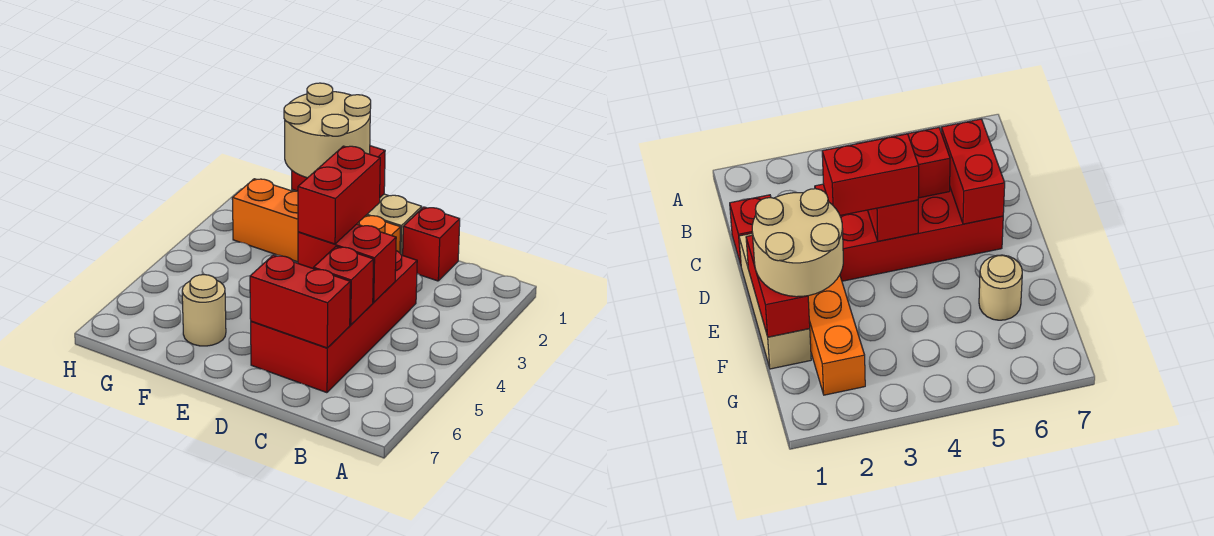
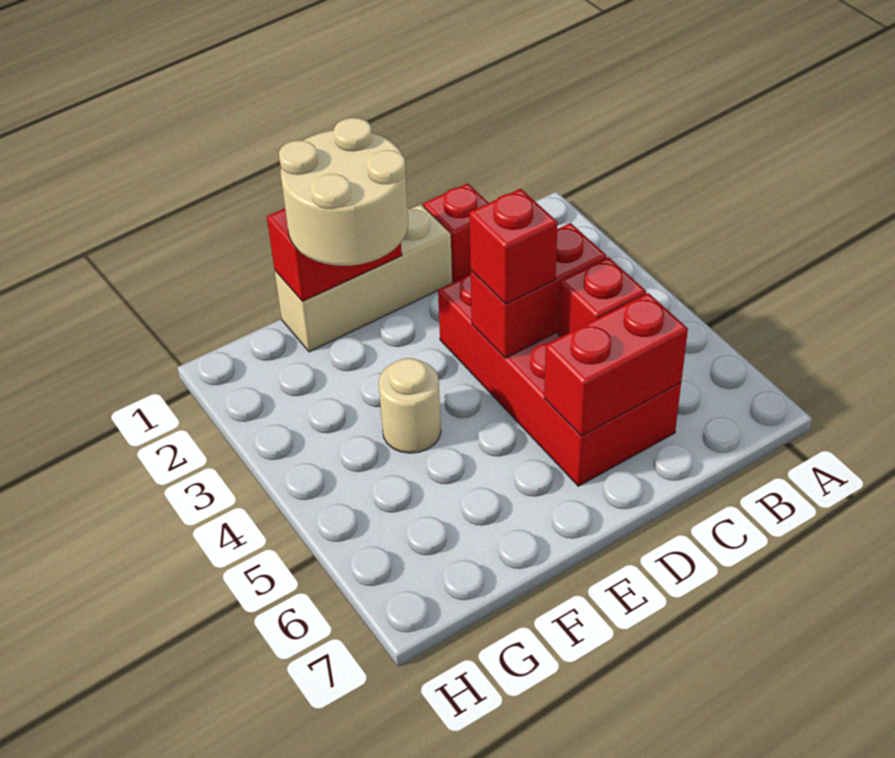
orange 1x4 brick [232,179,400,262] -> none
red 1x2 brick [298,146,380,244] -> red 1x1 brick [469,189,558,304]
tan 1x1 round brick [182,275,226,346] -> tan 1x1 round brick moved to [379,358,441,453]

